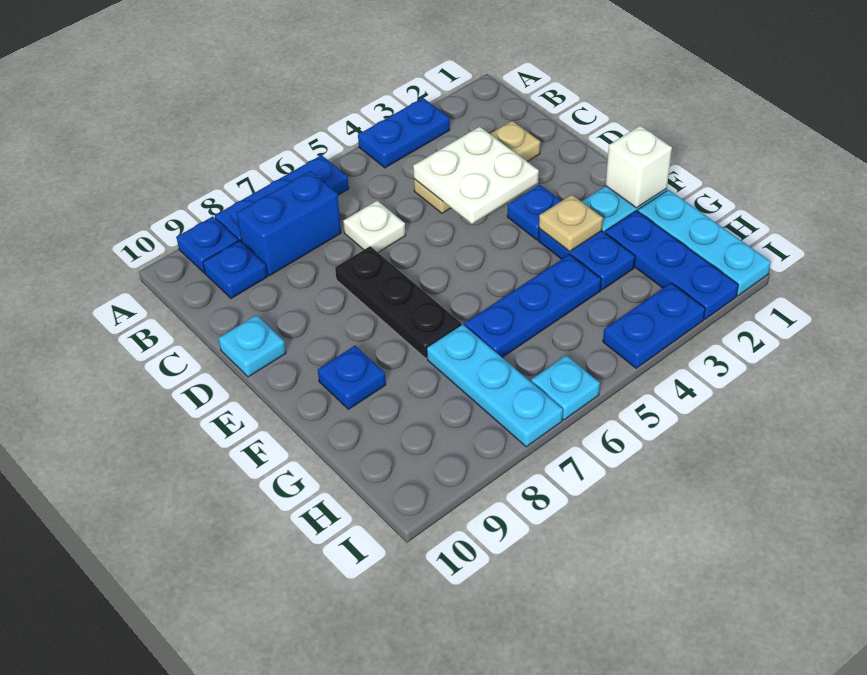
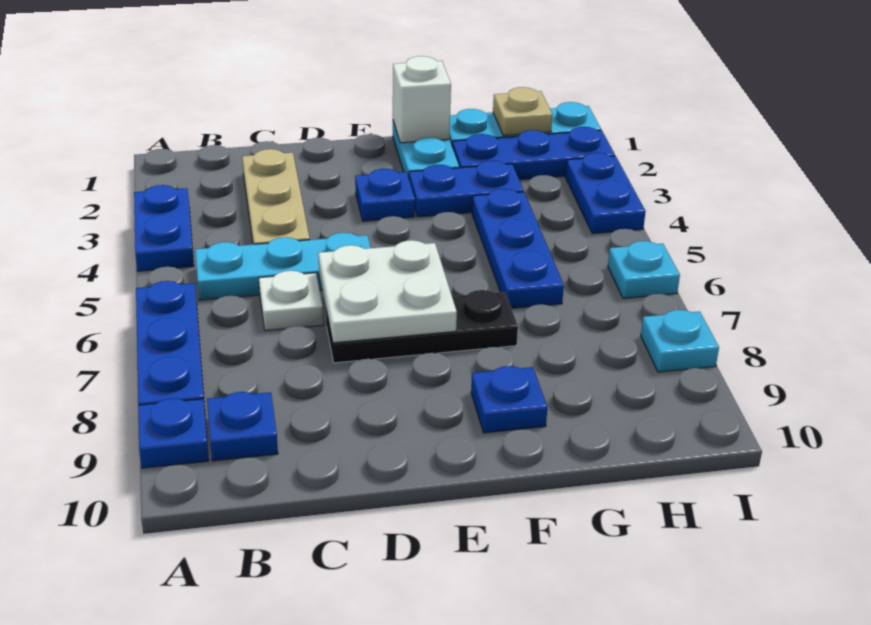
blue 1x2 brick [237,171,341,276] -> none
white 2x2 plate [413,127,539,224] -> white 2x2 plate moved to [318,240,457,343]
cyan 1x1 plate [219,315,286,377] -> cyan 1x1 plate moved to [641,310,719,372]
tan 1x1 plate [539,195,603,251] -> tan 1x1 plate moved to [493,87,553,136]
cyan 1x3 plate [427,324,563,447] -> cyan 1x3 plate moved to [195,233,371,300]

